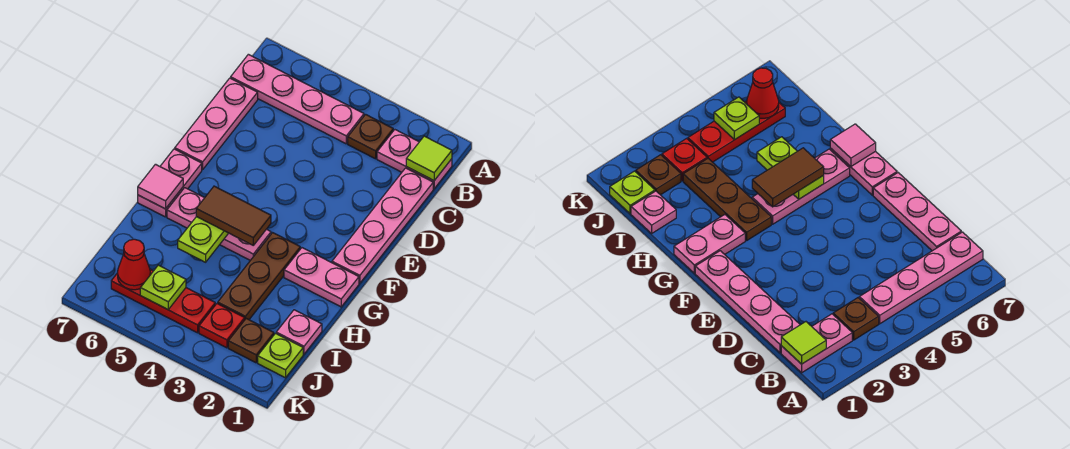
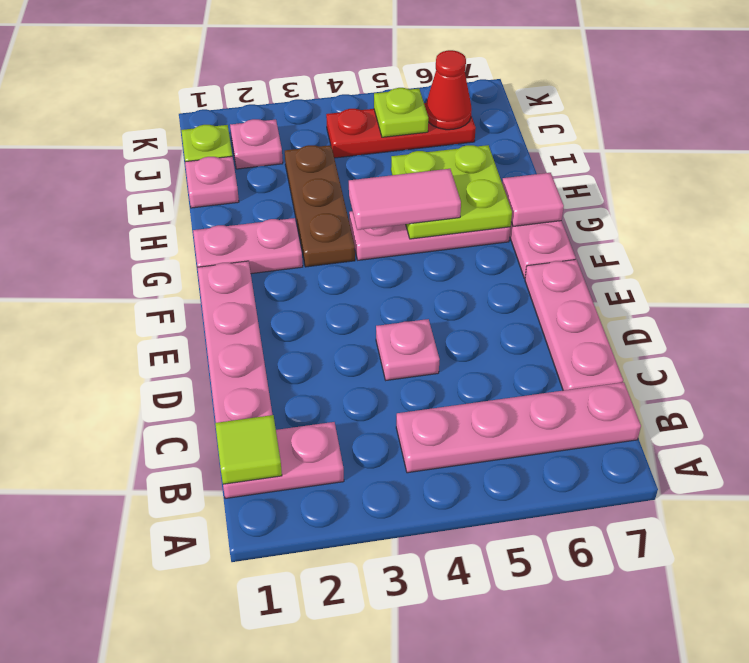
brown 1x1 plate [348,114,393,159] -> none
none -> pink 1x1 plate [376,319,440,380]
brown 1x2 tile [196,186,271,245] -> pink 1x2 tile [349,169,461,230]
lime 1x2 plate [178,217,228,262] -> lime 2x2 plate [391,145,512,239]
brown 1x1 plate [228,318,274,363] -> pink 1x1 plate [230,119,283,169]
red 1x1 plate [199,303,245,348] -> none

